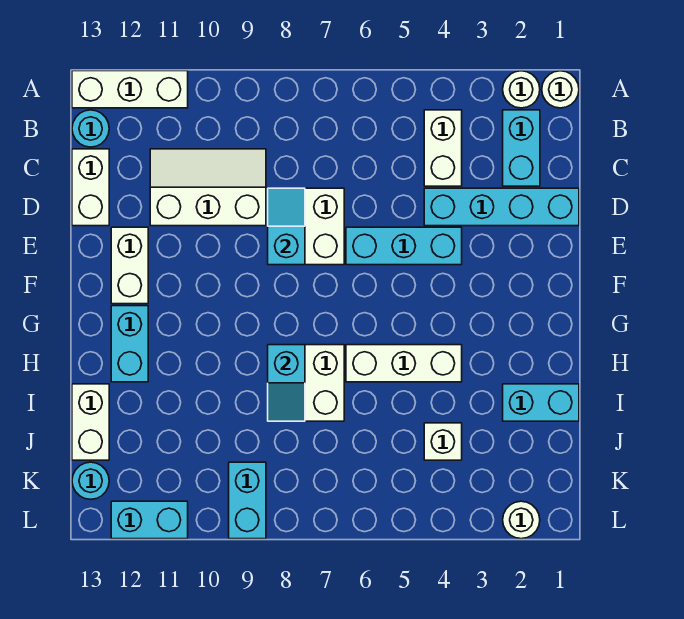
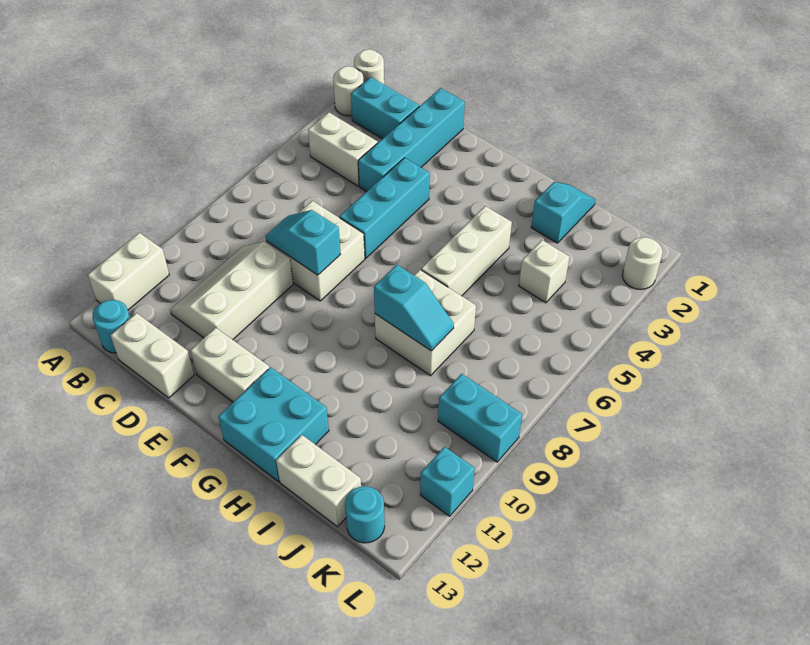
white 1x3 brick [72,71,188,108] -> white 1x2 brick [88,233,169,310]
cyan 1x2 brick [111,306,148,382] -> cyan 2x2 brick [218,367,329,482]
cyan 1x2 brick [503,384,579,421] -> cyan 1x2 slope [531,182,596,243]
cyan 1x2 brick [111,501,188,539] -> cyan 1x1 brick [420,447,475,516]

